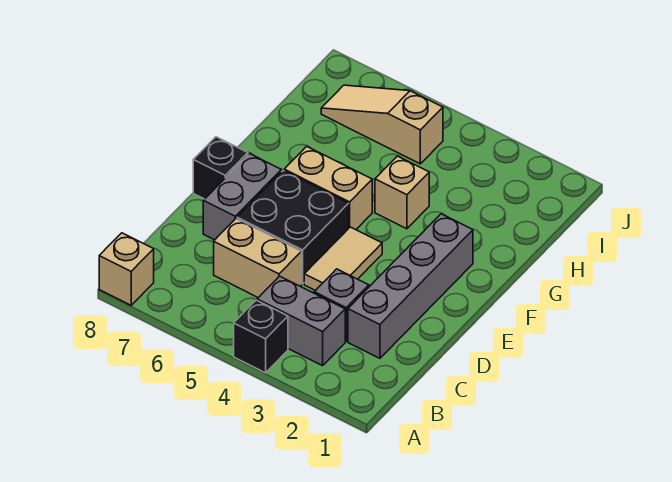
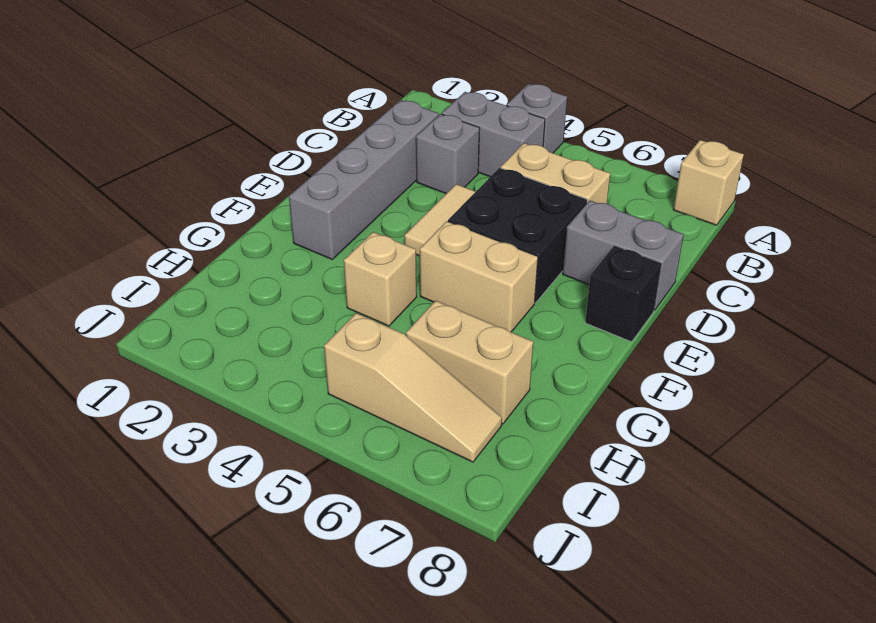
black 1x1 brick [234,300,288,373] -> grey 1x1 brick [507,84,567,153]
grey 1x2 brick [203,154,281,240] -> grey 1x2 brick turned to [563,201,684,310]
none -> tan 1x2 brick [406,301,533,424]

